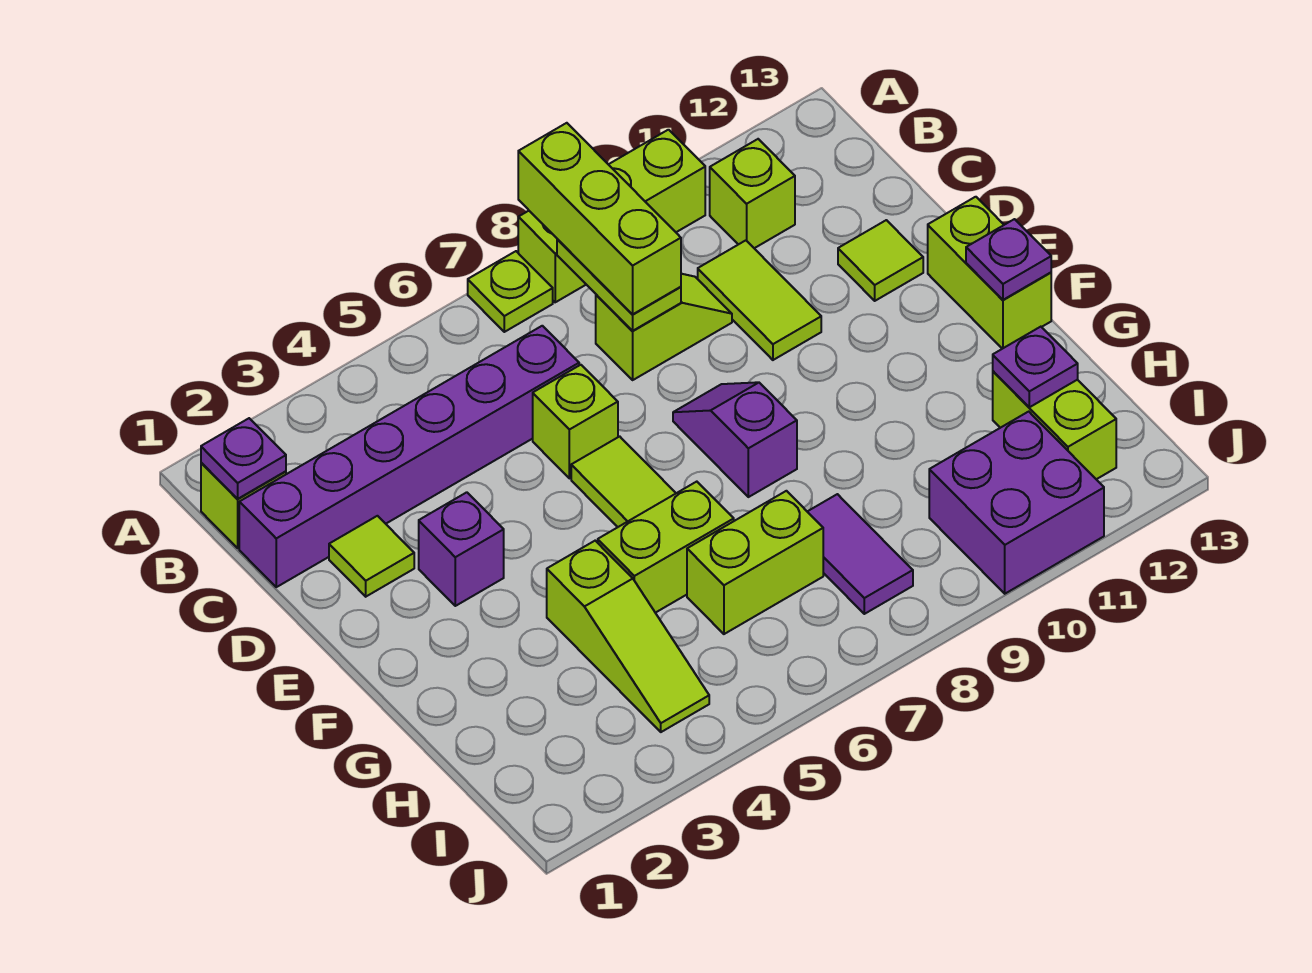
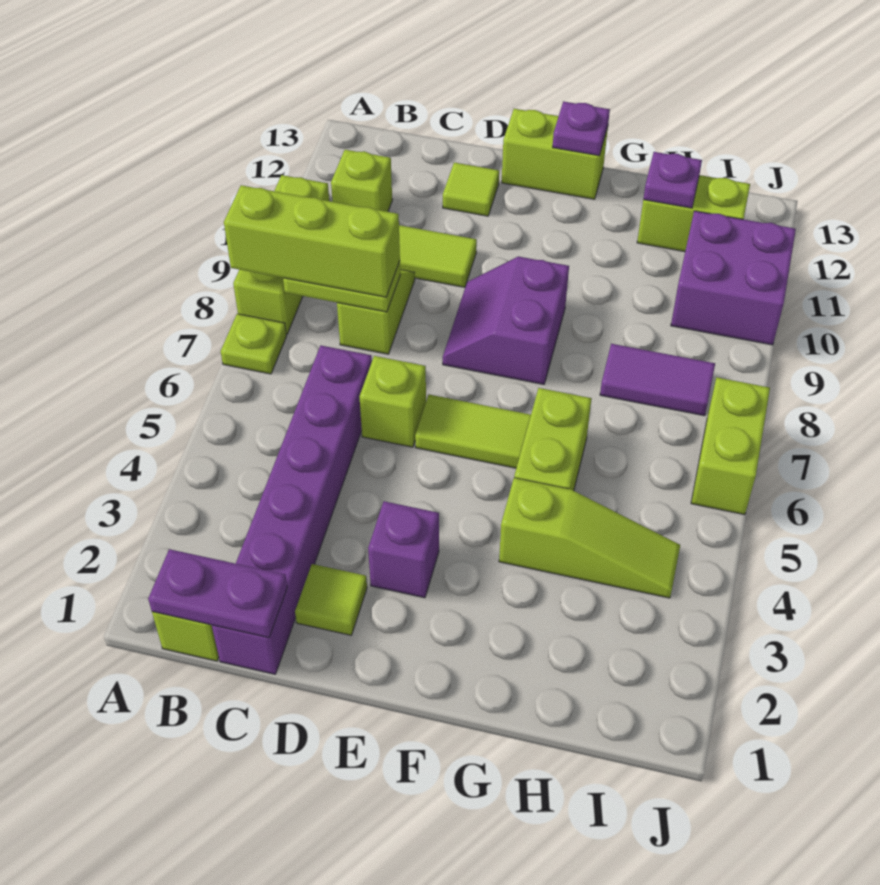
purple 1x1 plate [201,418,286,499] -> purple 1x2 plate [148,549,287,638]
purple 1x2 slope [673,382,797,497] -> purple 2x2 slope [443,256,569,384]
lime 1x2 brick [687,491,823,634] -> lime 1x2 brick moved to [691,377,770,515]

